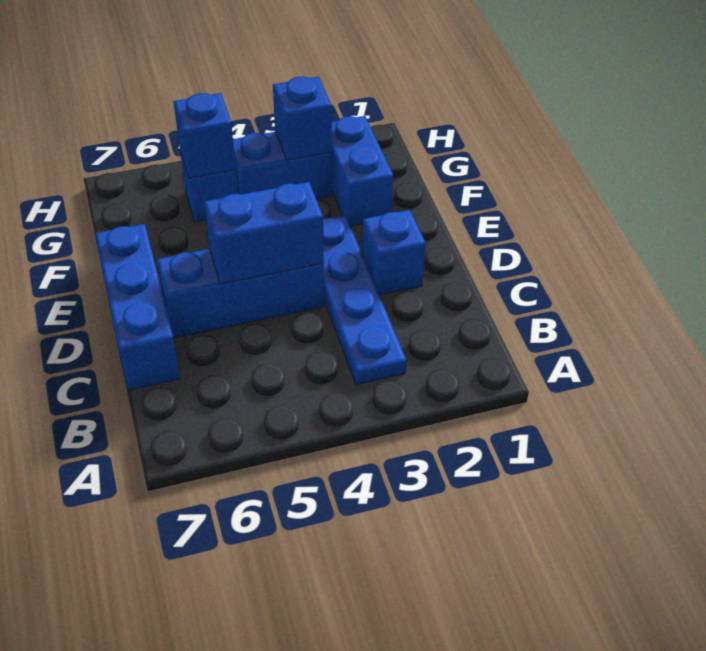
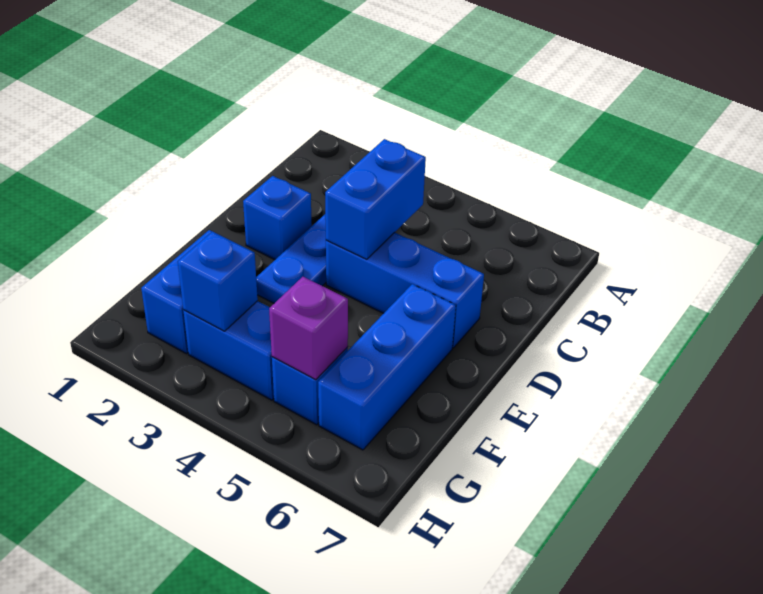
blue 1x3 brick [95,224,180,390] -> blue 1x3 brick moved to [318,284,456,450]
blue 1x2 brick [204,182,324,284] -> blue 1x2 brick turned to [325,139,426,259]
blue 1x1 brick [173,93,236,178] -> purple 1x1 brick [269,277,348,380]

